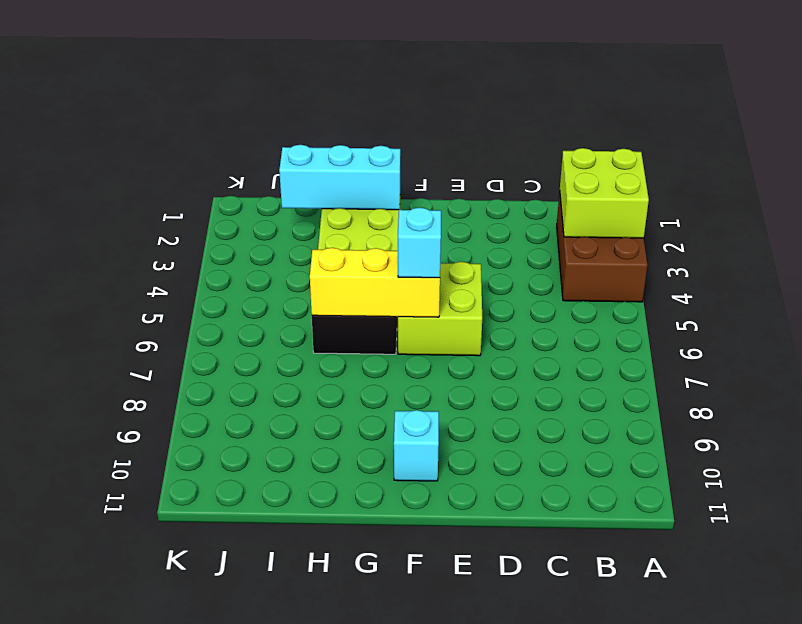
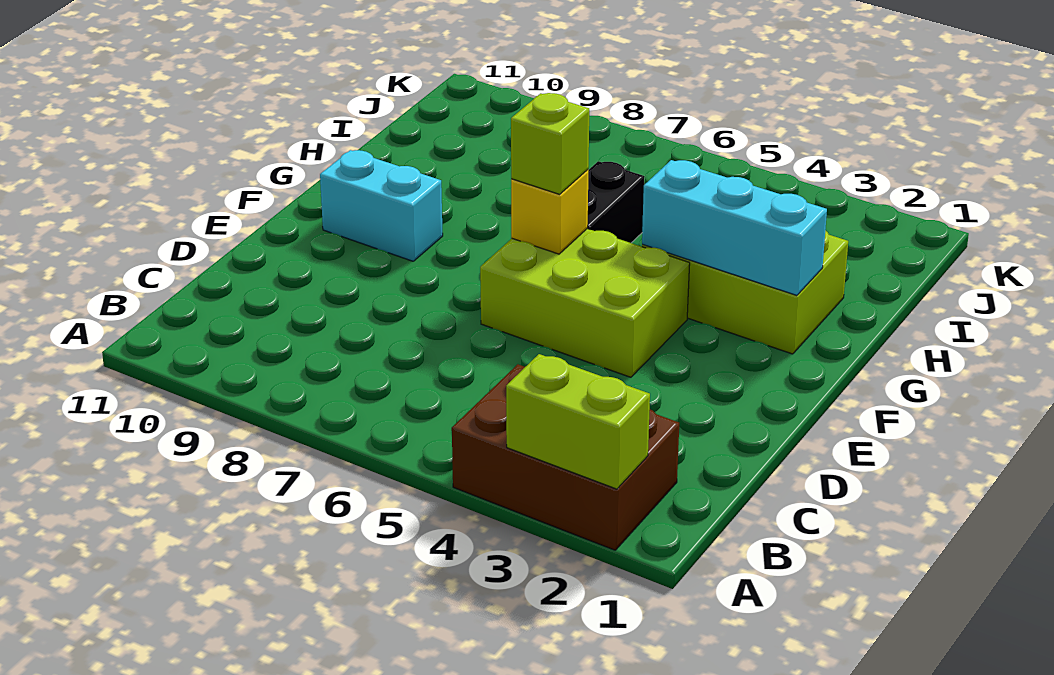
lime 2x2 brick [560,148,649,238] -> lime 1x2 brick [506,354,650,489]
lime 2x2 brick [398,262,482,356] -> lime 2x3 brick [480,229,690,377]
yellow 1x3 brick [310,248,440,317] -> yellow 1x1 brick [511,170,588,254]
cyan 1x1 brick [398,208,441,278] -> lime 1x1 brick [511,93,589,194]
cyan 1x1 brick [394,410,439,481] -> cyan 1x2 brick [320,150,443,261]
cyan 1x3 brick [279,145,400,210] -> cyan 1x3 brick turned to [642,160,827,295]

